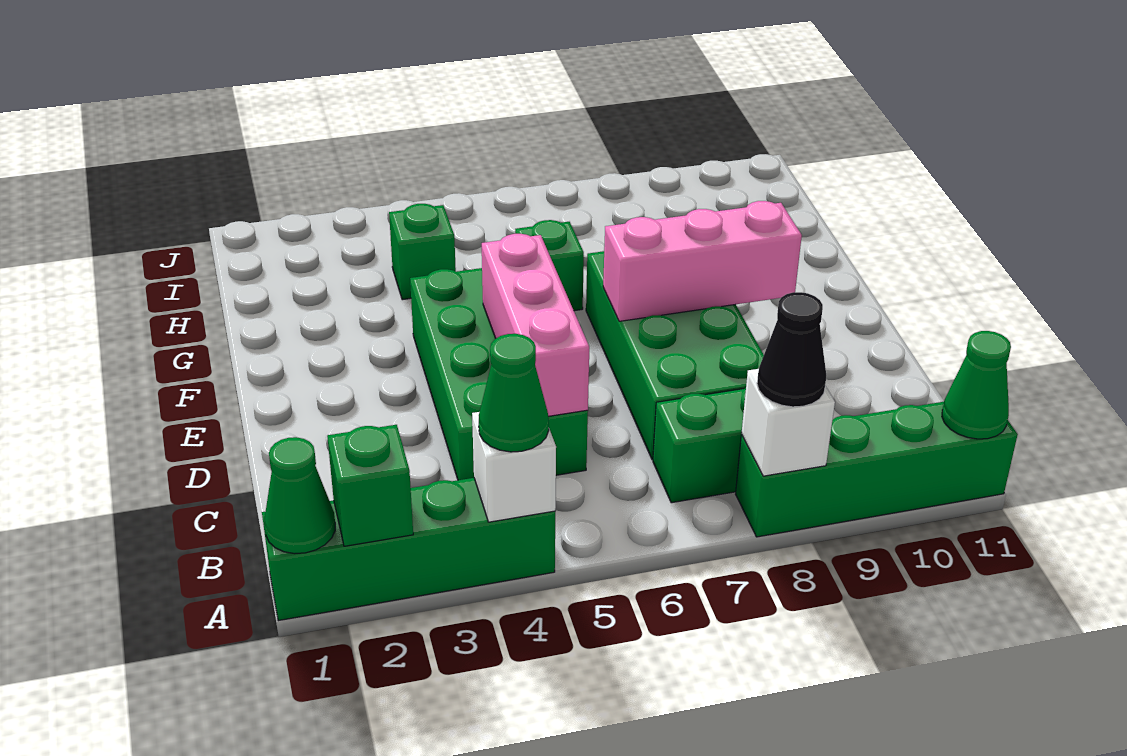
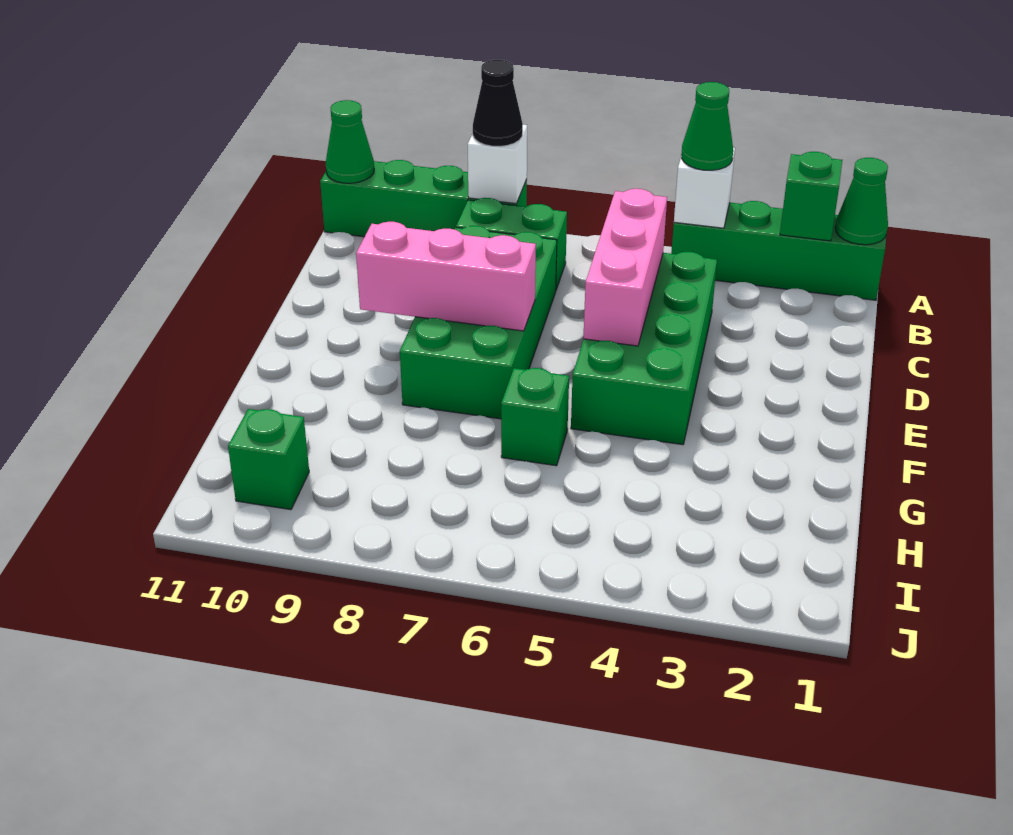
green 1x1 brick [389,204,456,300] -> green 1x1 brick moved to [228,409,309,510]

